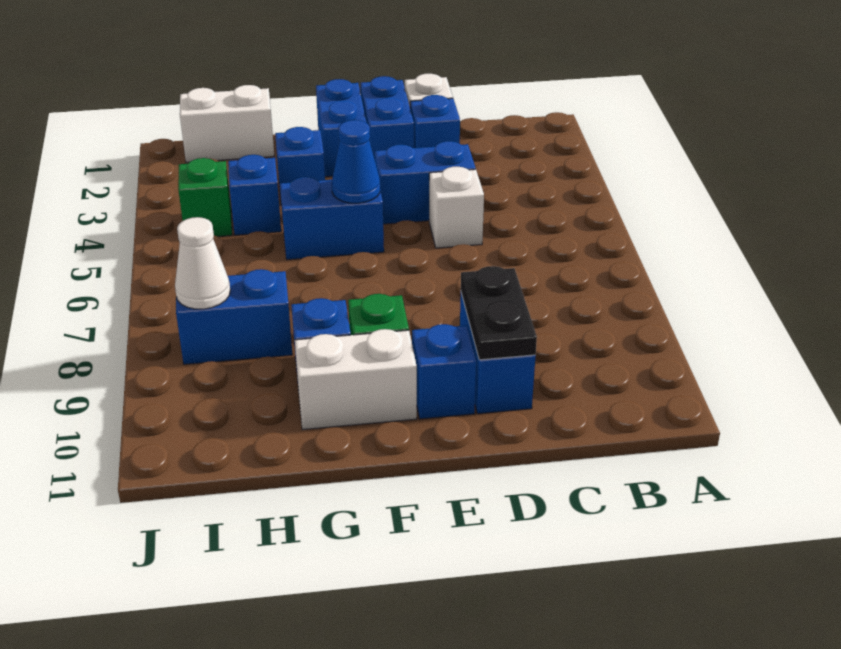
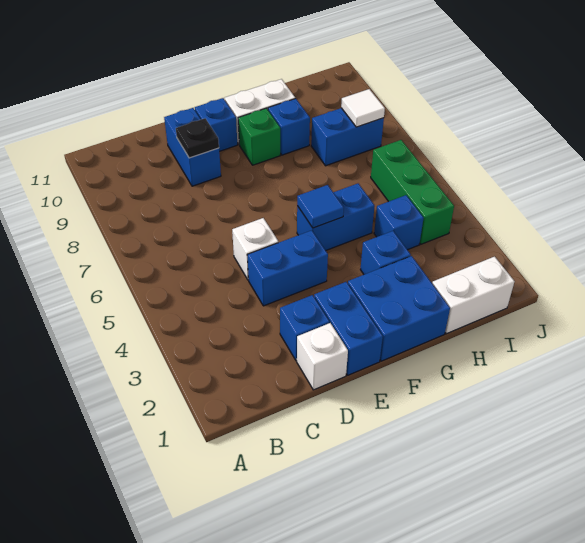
black 1x2 plate [461,266,537,360] -> black 1x1 plate [176,118,219,158]
blue 1x2 brick [316,79,367,177] -> blue 2x2 brick [348,256,450,361]
blue 1x1 cone [332,120,380,203] -> blue 1x1 tile [297,185,344,228]
green 1x1 brick [178,158,232,237] -> green 1x3 brick [371,140,454,244]
white 1x1 cone [175,217,230,309] -> white 1x1 tile [341,89,385,127]

